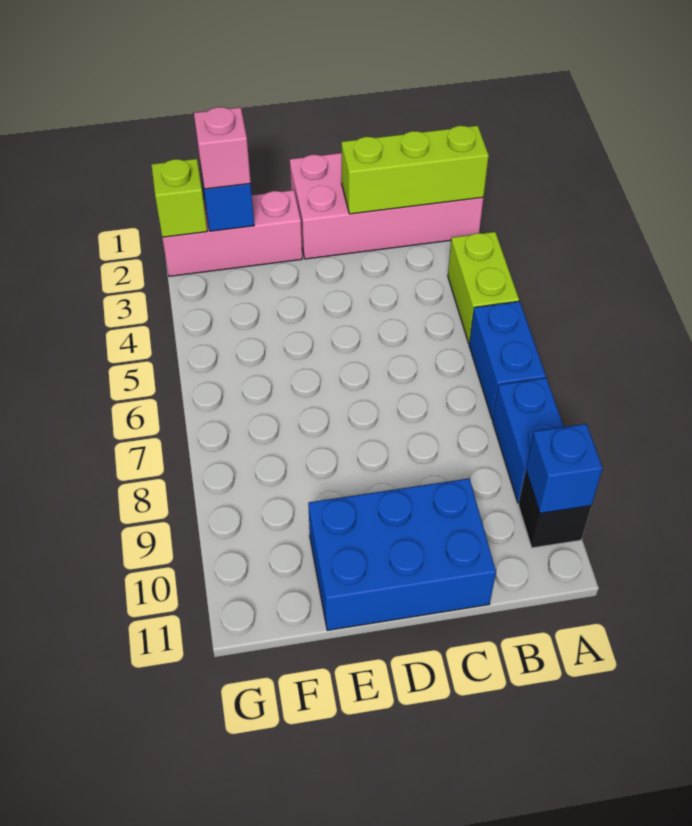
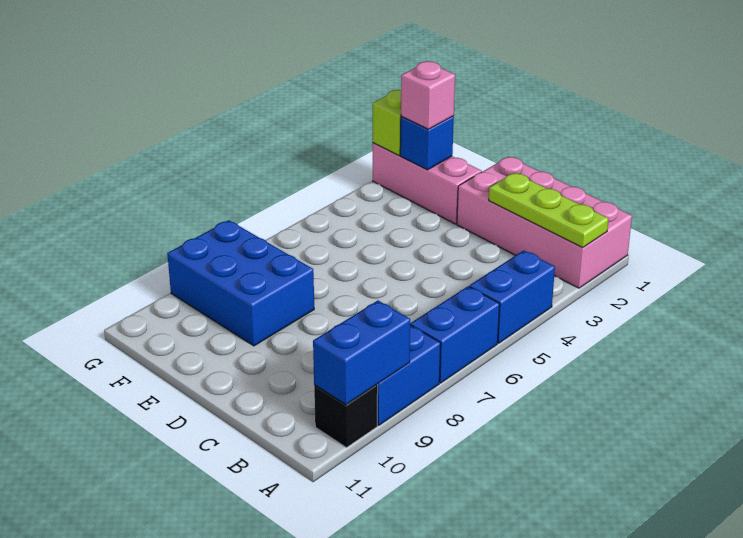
lime 1x3 brick [342,126,489,214] -> lime 1x3 plate [489,173,609,248]
lime 1x2 brick [448,232,519,343] -> blue 1x2 brick [469,251,555,343]
blue 1x1 brick [526,424,603,513] -> blue 1x2 brick [313,301,410,405]
blue 2x3 brick [308,479,496,630] -> blue 2x3 brick moved to [167,220,314,346]

